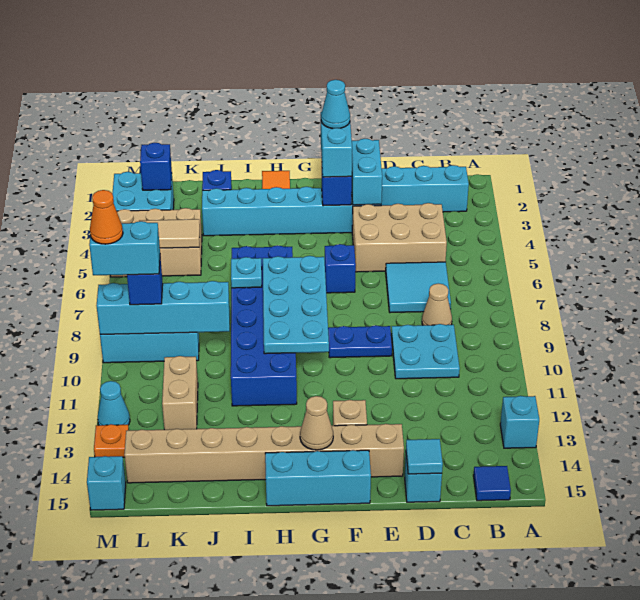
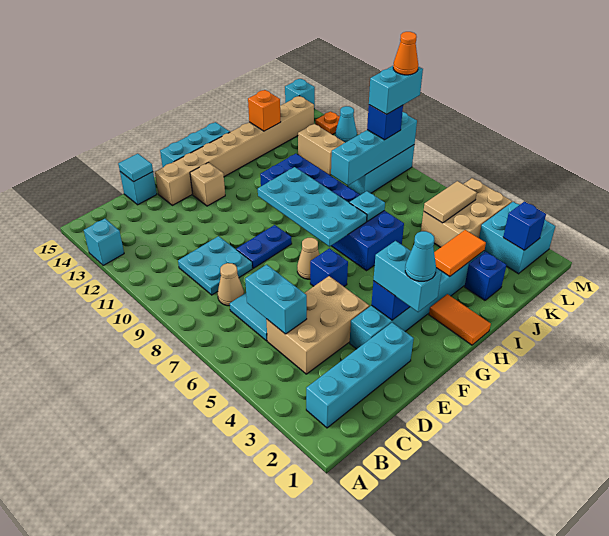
blue 1x1 tile [473,466,511,501] -> none
cyan 1x2 brick [351,139,382,205] -> cyan 1x2 brick moved to [245,265,307,334]
tan 1x1 cone [300,396,333,450] -> tan 1x1 cone moved to [297,238,320,279]
none -> orange 1x2 tile [434,230,486,276]
none -> orange 1x1 brick [248,90,280,131]

